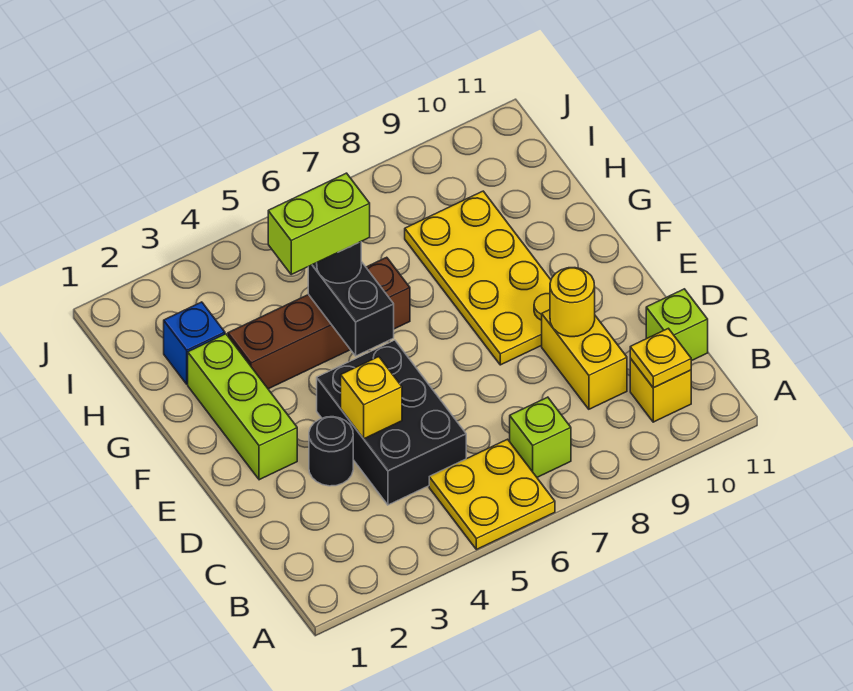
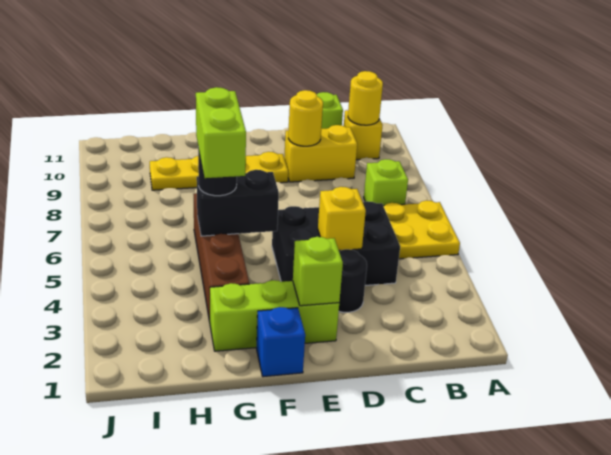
yellow 1x1 plate [630,328,691,388] -> yellow 1x1 round brick [348,71,383,125]
none -> lime 1x1 brick [293,237,343,306]
yellow 2x4 plate [405,191,551,365] -> yellow 1x4 plate [150,152,288,190]
blue 1x1 brick [164,302,225,384] -> blue 1x1 brick moved to [257,307,305,377]

